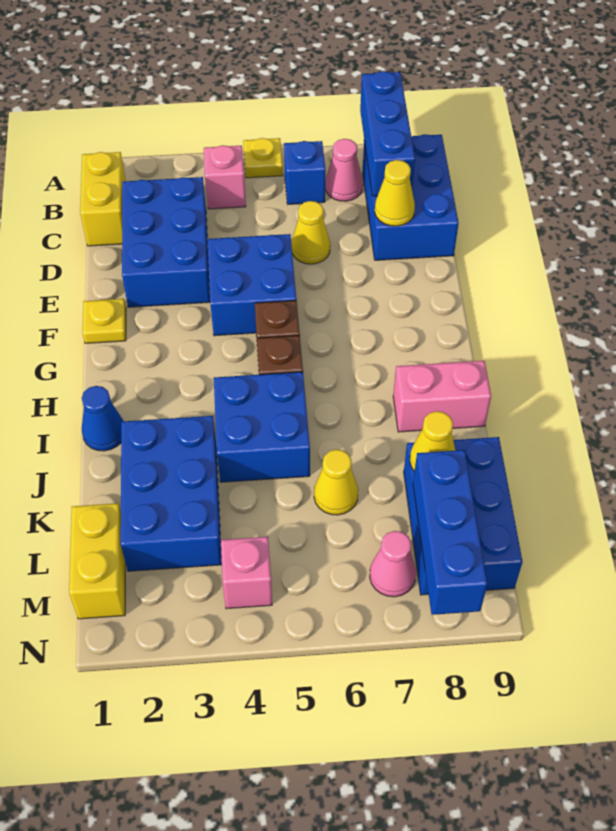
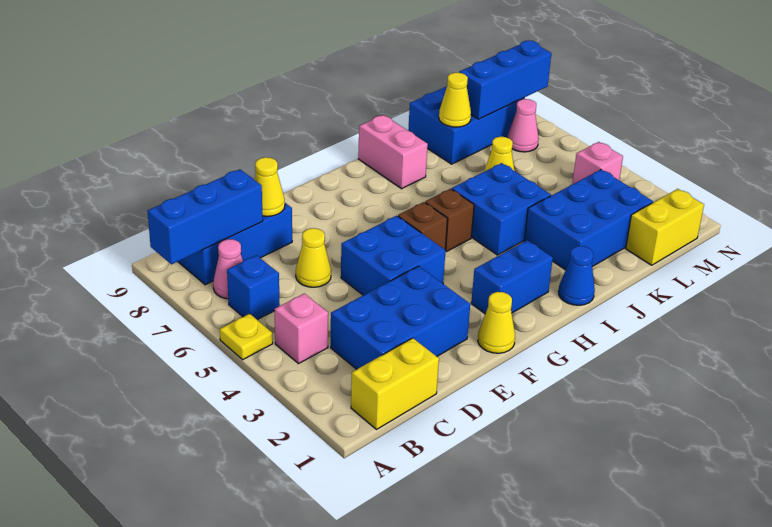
yellow 1x1 plate [83,299,126,343] -> yellow 1x1 cone [478,292,515,353]
none -> blue 1x2 brick [471,240,553,314]

